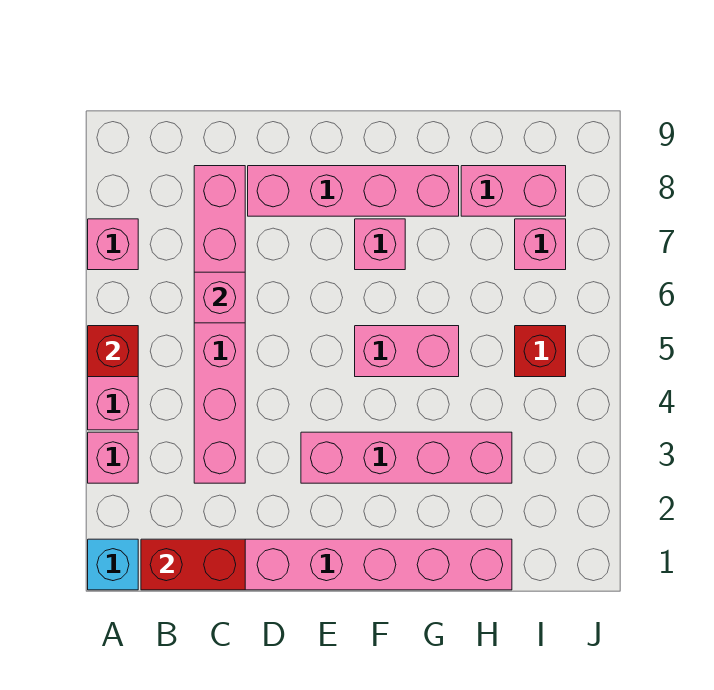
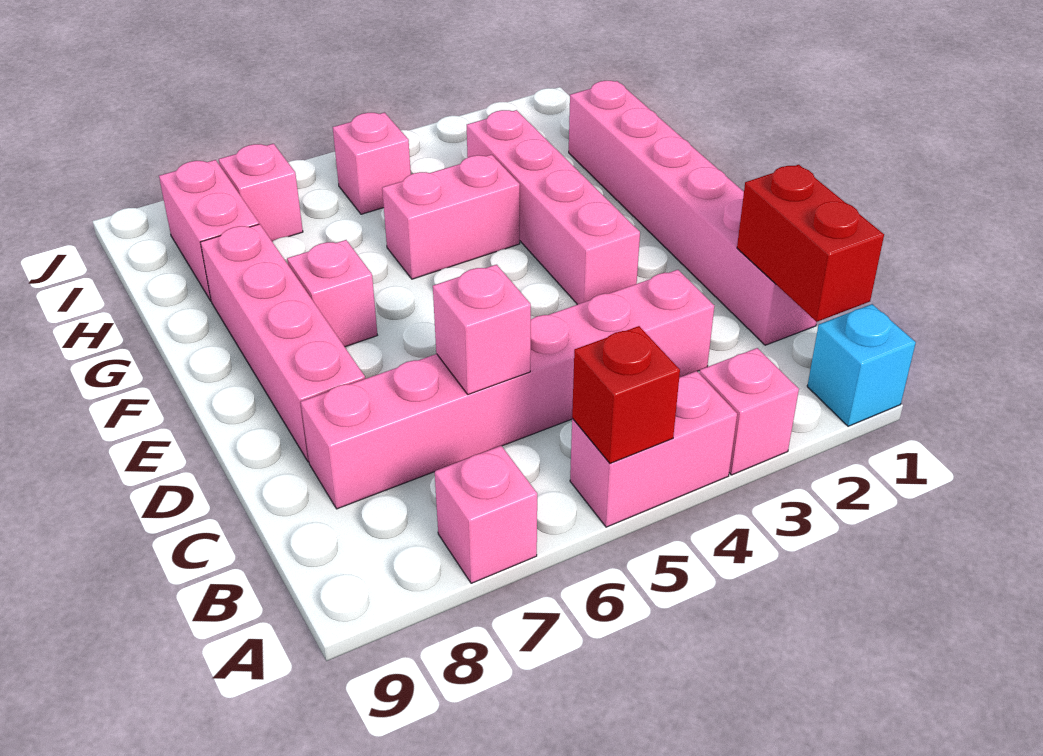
pink 1x2 brick [355,326,459,377] -> pink 1x2 brick turned to [382,155,520,279]
red 1x1 brick [515,326,566,377] -> pink 1x1 brick [333,113,411,214]

